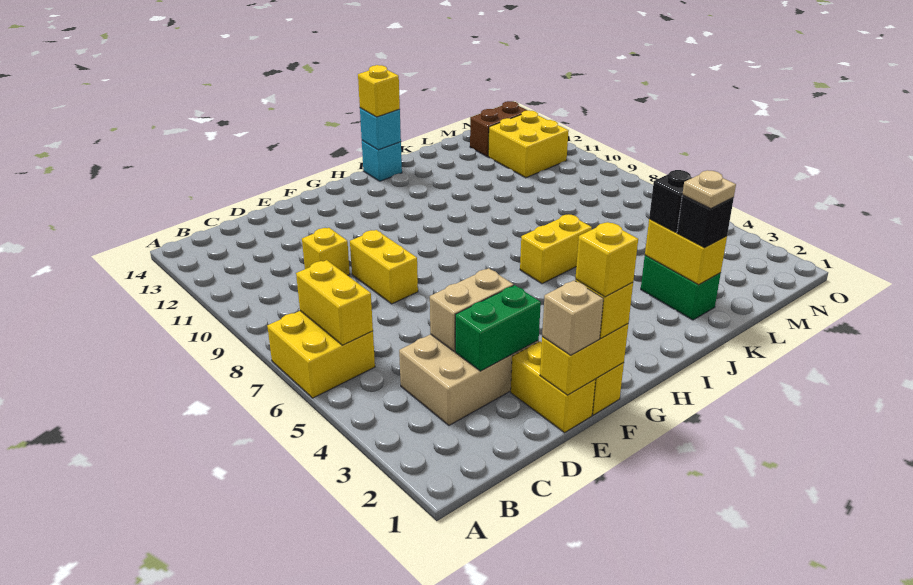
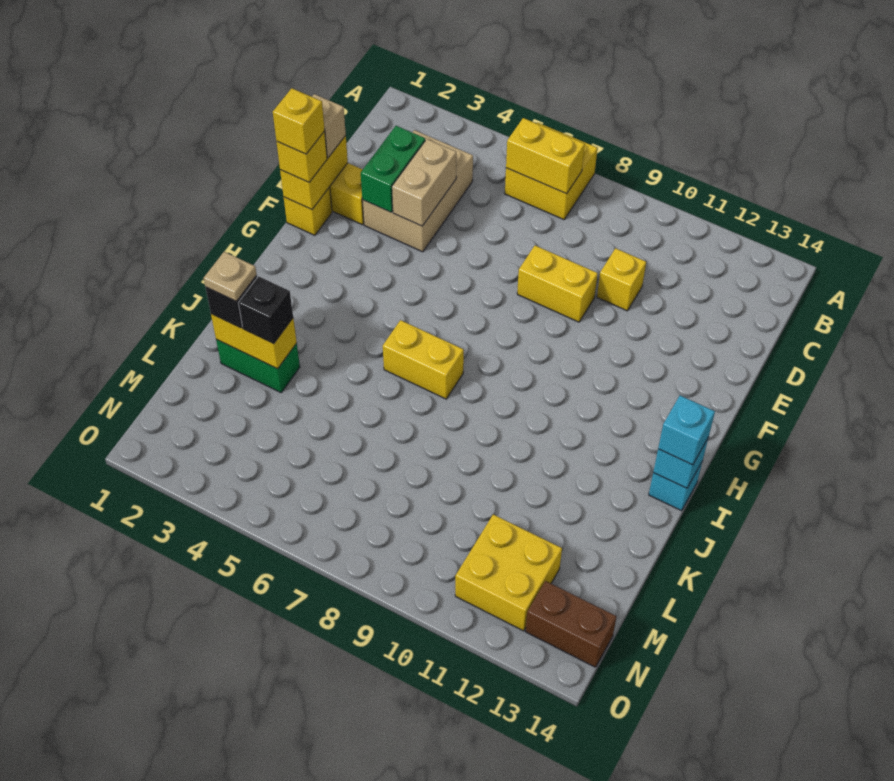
yellow 1x2 brick [520,215,592,284] -> yellow 1x2 brick turned to [383,320,464,399]
yellow 1x1 brick [358,65,400,117] -> cyan 1x1 brick [658,396,715,465]
brown 1x2 brick [470,101,527,157] -> brown 1x2 brick turned to [525,581,617,667]

